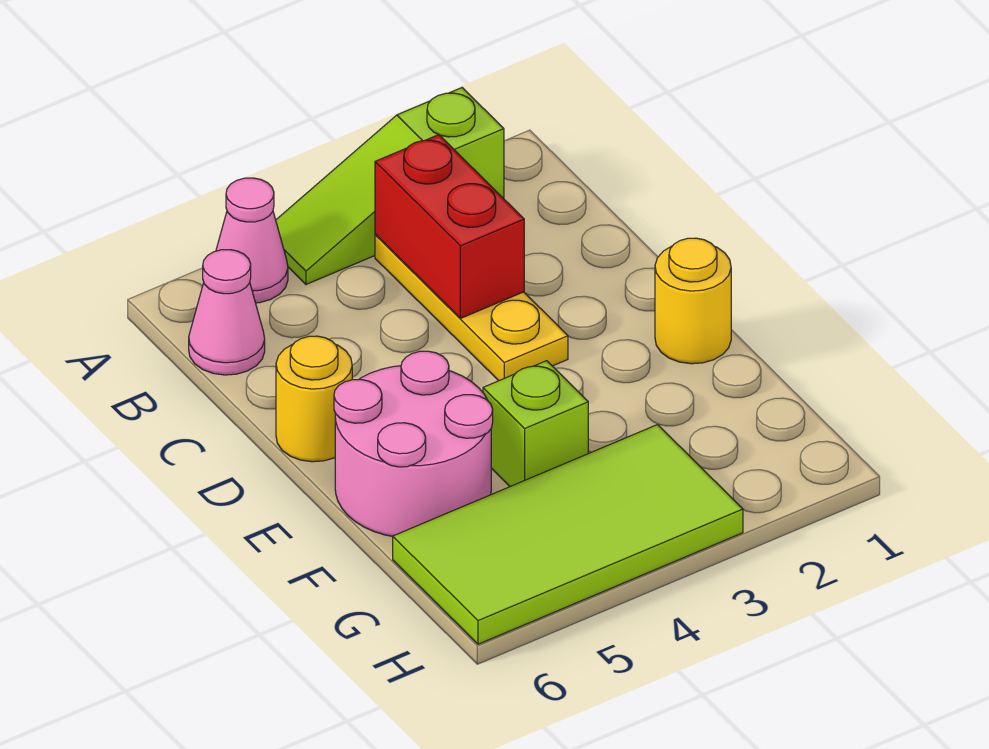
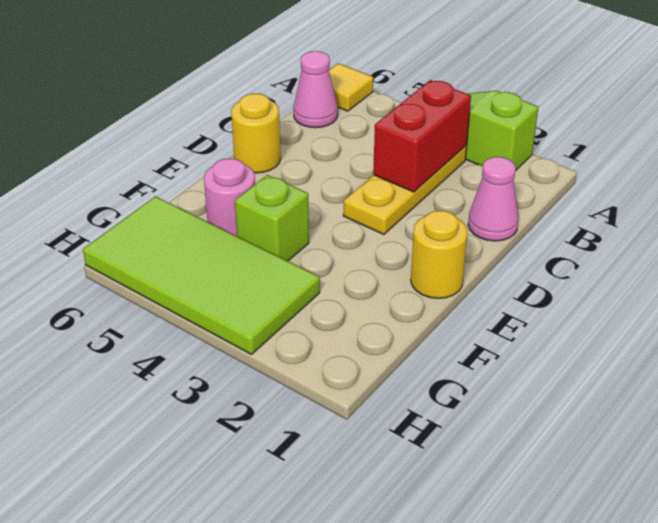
pink 1x1 cone [216,178,288,303] -> pink 1x1 cone moved to [468,157,519,241]
none -> yellow 1x1 tile [329,63,373,111]
pink 2x2 round brick [334,351,493,536] -> pink 1x1 round brick [204,158,255,236]

